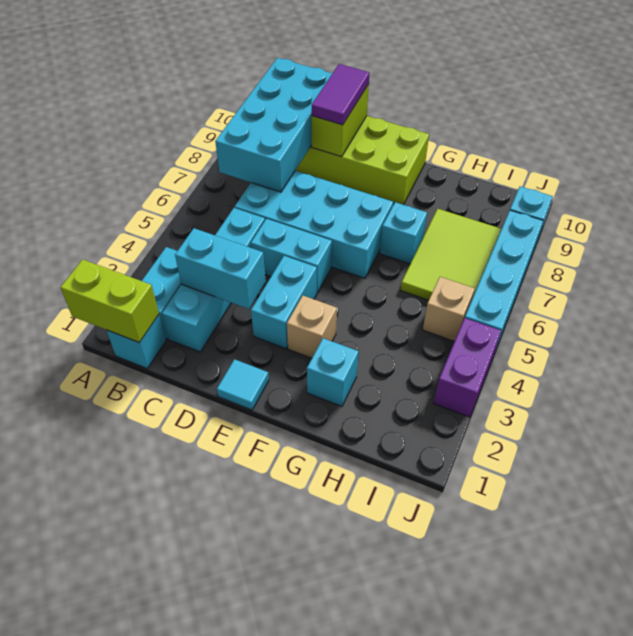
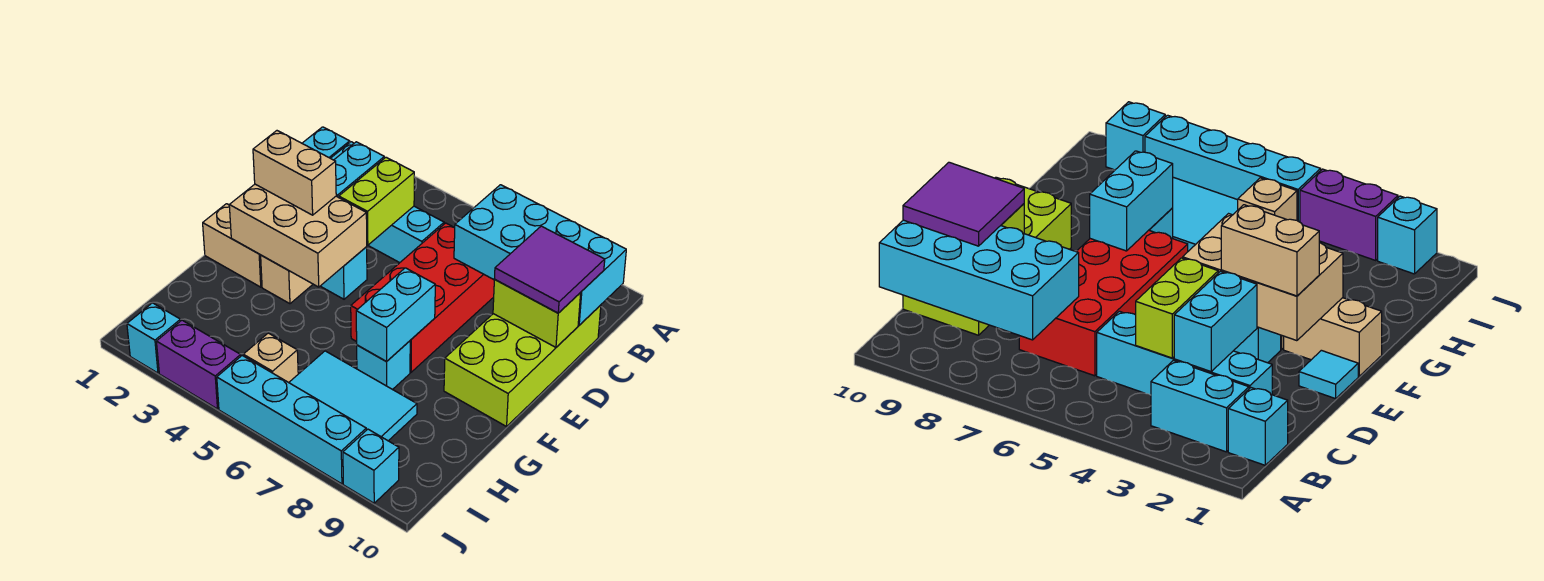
lime 1x2 brick [60,259,159,343] -> lime 1x2 brick moved to [339,157,414,245]
cyan 2x4 brick [235,171,393,278] -> red 2x4 brick [351,223,494,372]
cyan 1x2 brick [251,219,332,293] -> cyan 1x2 brick moved to [356,268,435,362]
purple 1x2 tile [312,64,369,125] -> purple 2x2 tile [494,226,605,313]
none -> tan 2x3 brick [229,184,367,287]
none -> tan 1x2 brick [253,131,336,215]
none -> tan 1x2 brick [203,204,262,287]
cyan 1x1 brick [307,338,359,406] -> cyan 1x1 brick moved to [127,303,181,373]
lime 2x3 tile [401,209,502,300] -> cyan 2x3 tile [289,351,417,441]

